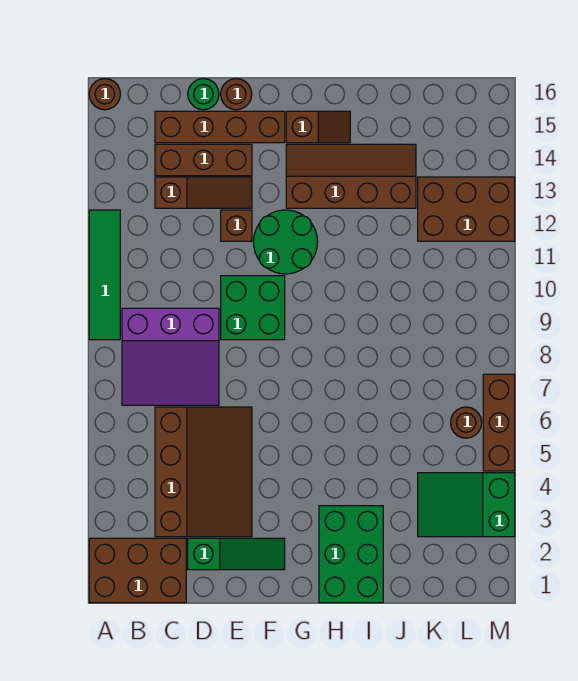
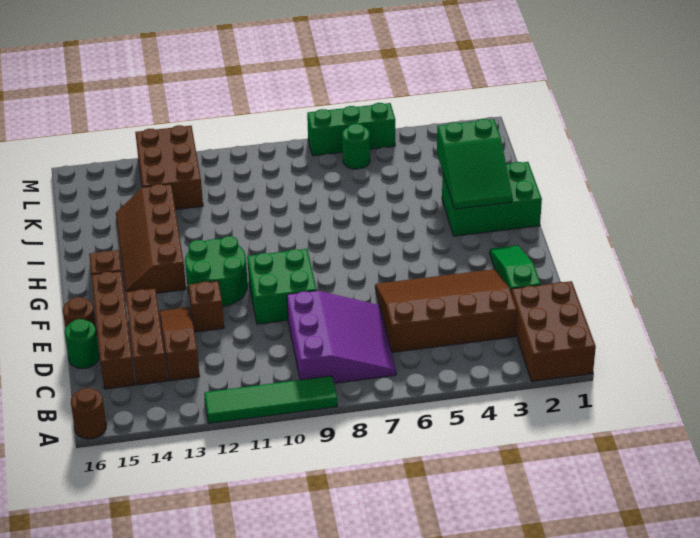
green 2x3 slope [418,473,515,537] -> green 2x3 slope moved to [437,119,513,209]
brown 1x1 round brick [451,407,482,438] -> green 1x1 round brick [342,124,370,169]
brown 1x3 brick [483,374,515,471] -> green 1x3 brick [307,103,395,156]

